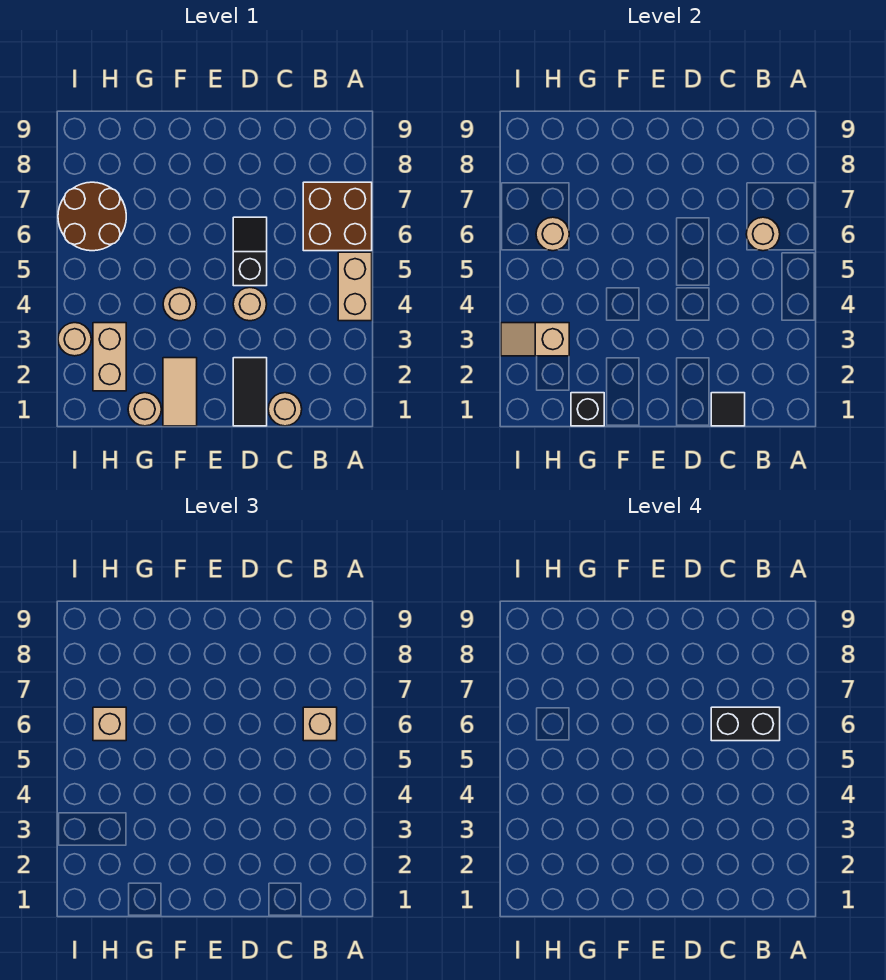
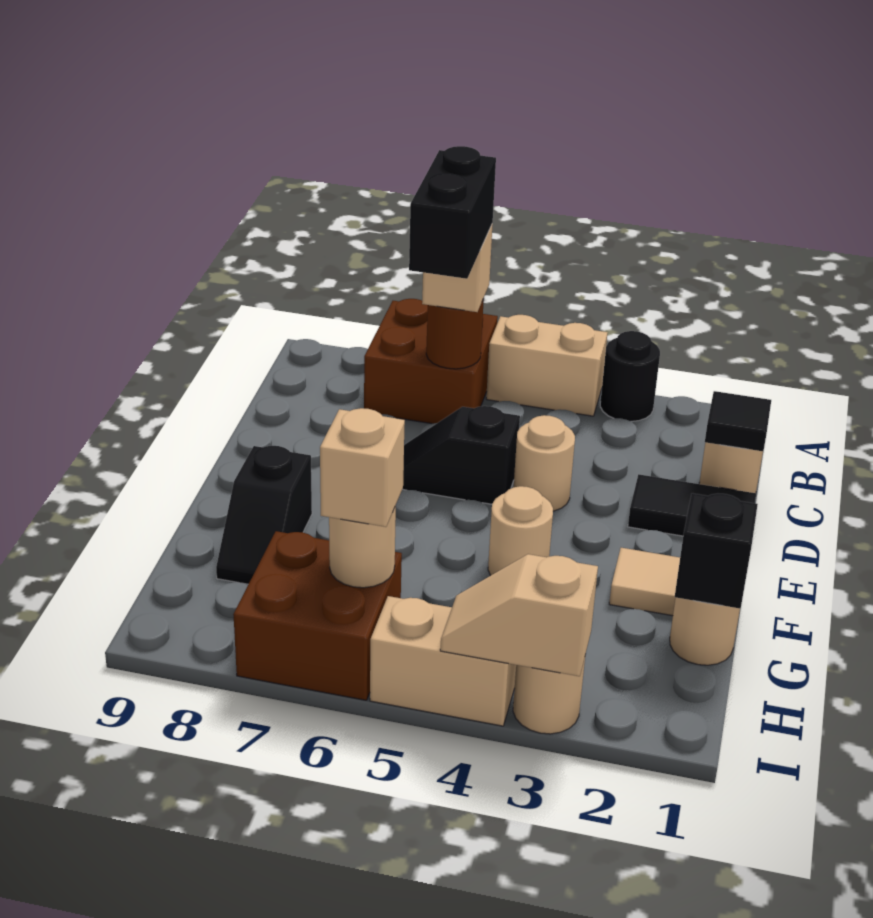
none -> black 1x1 round brick [600,331,660,421]
tan 1x1 round brick [746,217,780,251] -> brown 1x1 round brick [426,299,484,369]
none -> black 1x2 slope [216,446,312,584]
tan 1x2 brick [93,323,126,391] -> tan 1x2 brick moved to [370,596,516,726]
tan 1x2 slope [501,323,569,356] -> tan 1x2 slope turned to [440,554,598,676]
brown 2x2 round brick [58,182,126,251] -> brown 2x2 brick [233,531,402,700]

